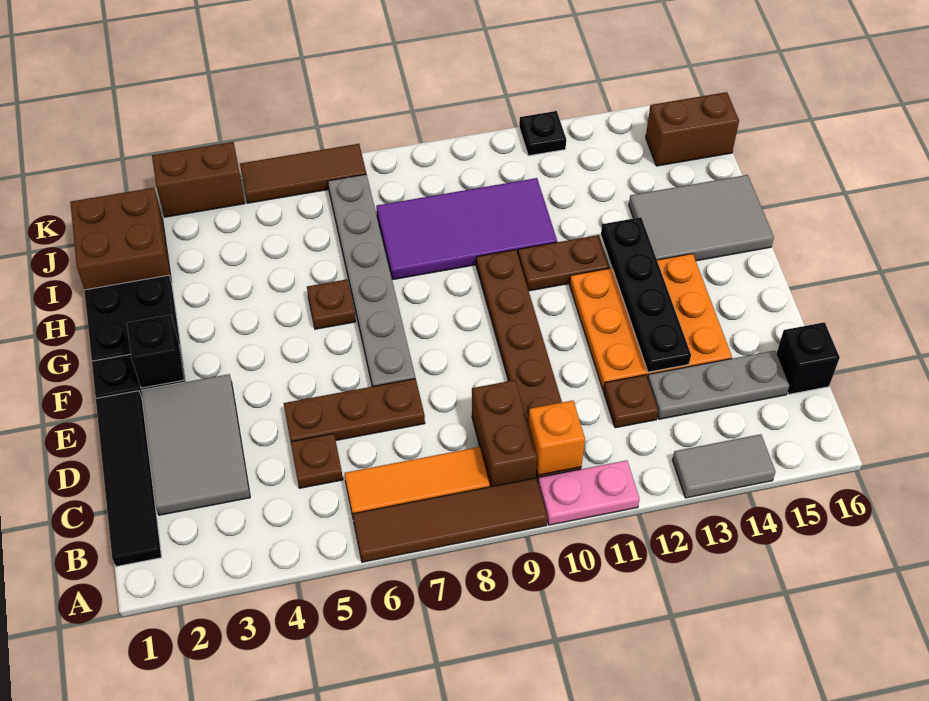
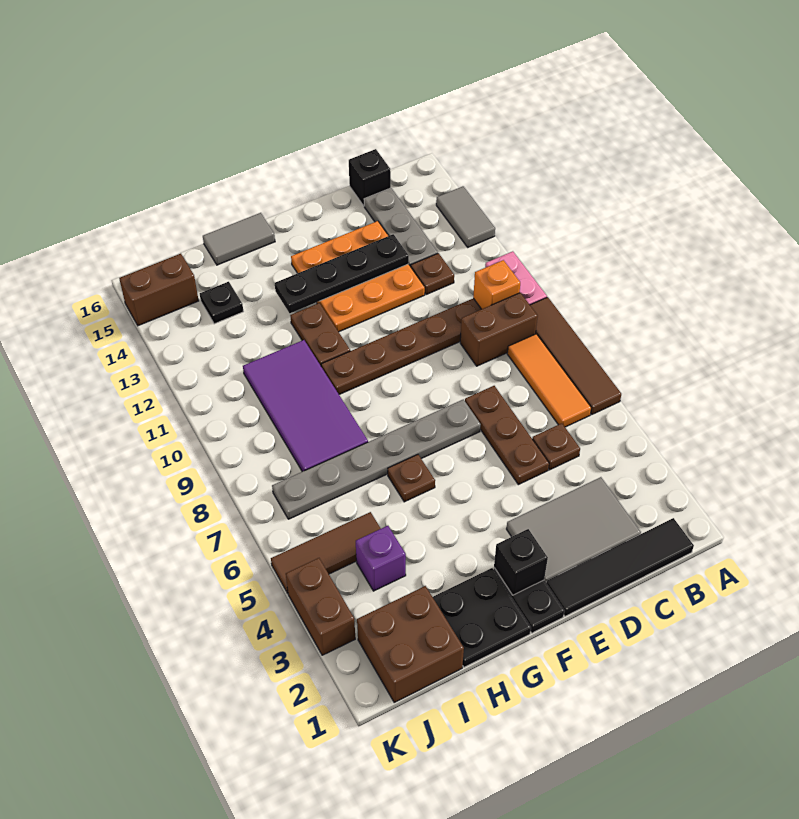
grey 2x3 tile [629,175,774,261] -> grey 1x2 tile [203,213,275,265]
none -> purple 1x1 brick [356,526,406,591]
brown 1x2 brick [646,92,739,166] -> brown 1x2 brick turned to [119,254,199,326]
brown 1x3 tile [240,144,366,203] -> brown 1x3 tile turned to [271,512,381,593]
black 1x1 plate [519,111,566,156] -> black 1x1 plate moved to [200,282,244,324]

